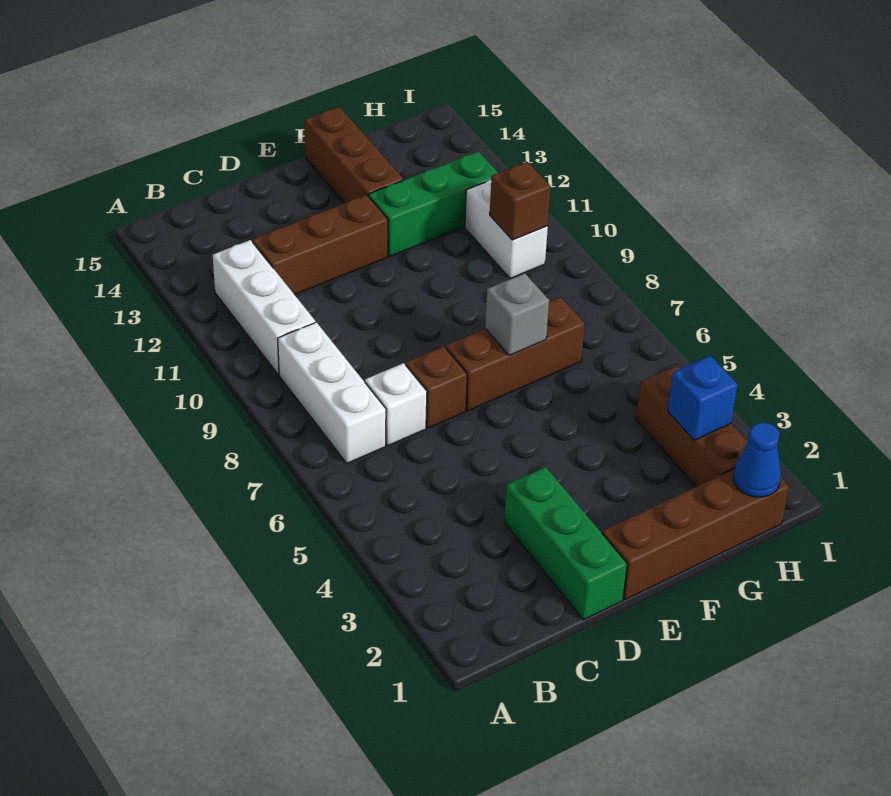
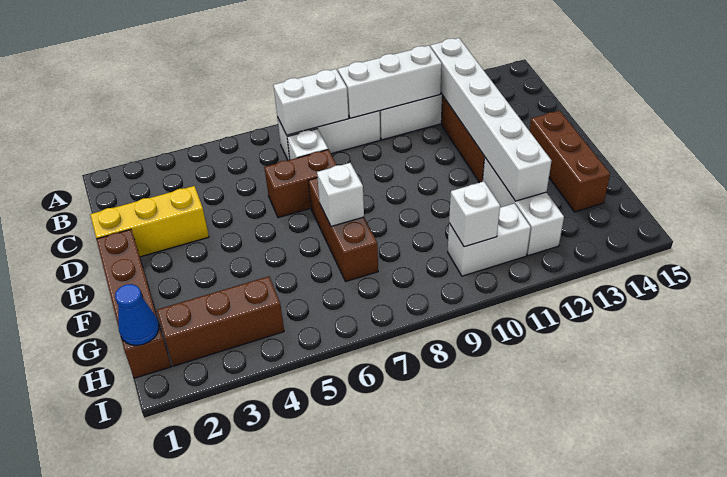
none -> white 1x2 brick [274,69,349,135]
none -> white 1x3 brick [338,46,442,118]
none -> white 1x6 brick [431,38,551,201]
green 1x3 brick [504,467,627,620] -> yellow 1x3 brick [90,186,209,257]
brown 1x1 brick [406,346,467,428] -> brown 1x2 brick [264,150,337,218]
grey 1x1 brick [485,273,549,356] -> white 1x1 brick [317,163,364,226]
green 1x3 brick [369,151,498,256] -> white 1x3 brick [483,158,564,256]
brown 1x3 brick [304,107,403,203] -> brown 1x3 brick turned to [530,111,610,212]
blue 1x1 brick [668,356,738,440] -> none
brown 1x1 brick [490,162,551,240] -> white 1x1 brick [449,182,500,247]

